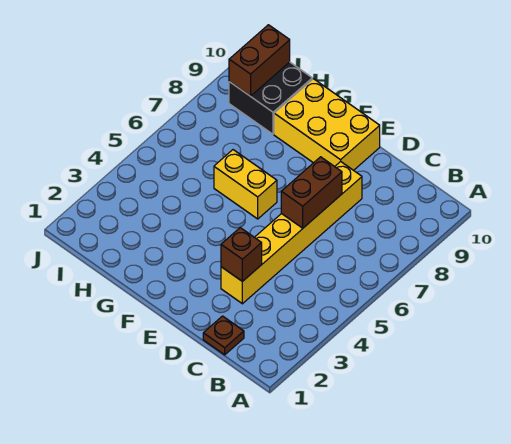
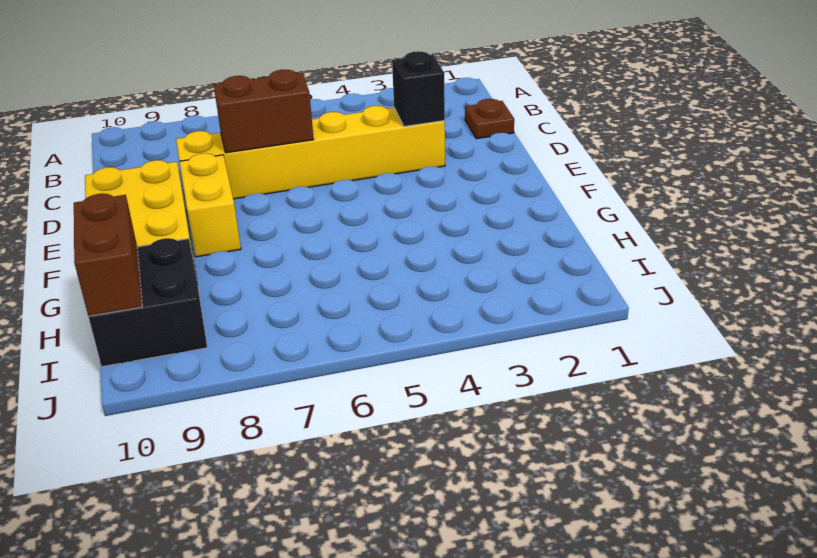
brown 1x1 brick [221,228,262,281] -> black 1x1 brick [392,51,445,126]
yellow 1x2 brick [214,150,277,219] -> yellow 1x2 brick moved to [180,153,241,257]
brown 1x2 brick [229,25,290,96] -> brown 1x2 brick turned to [74,194,142,316]

